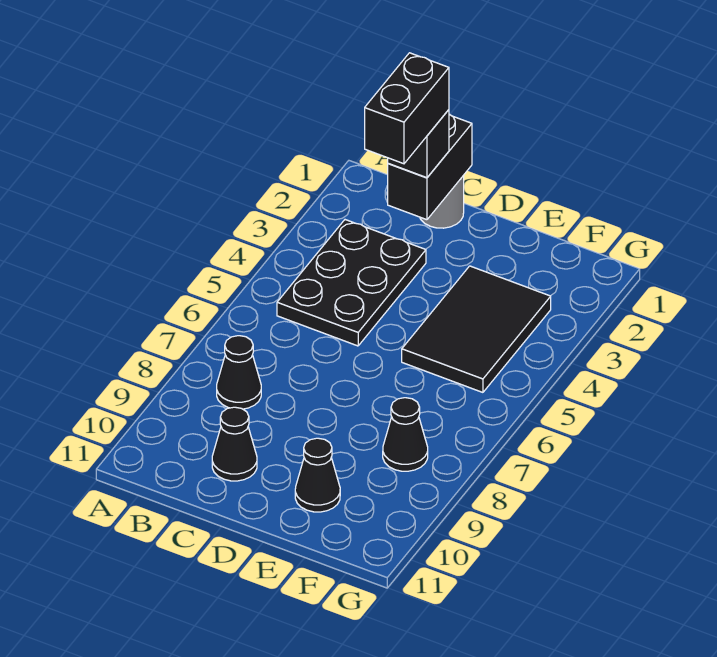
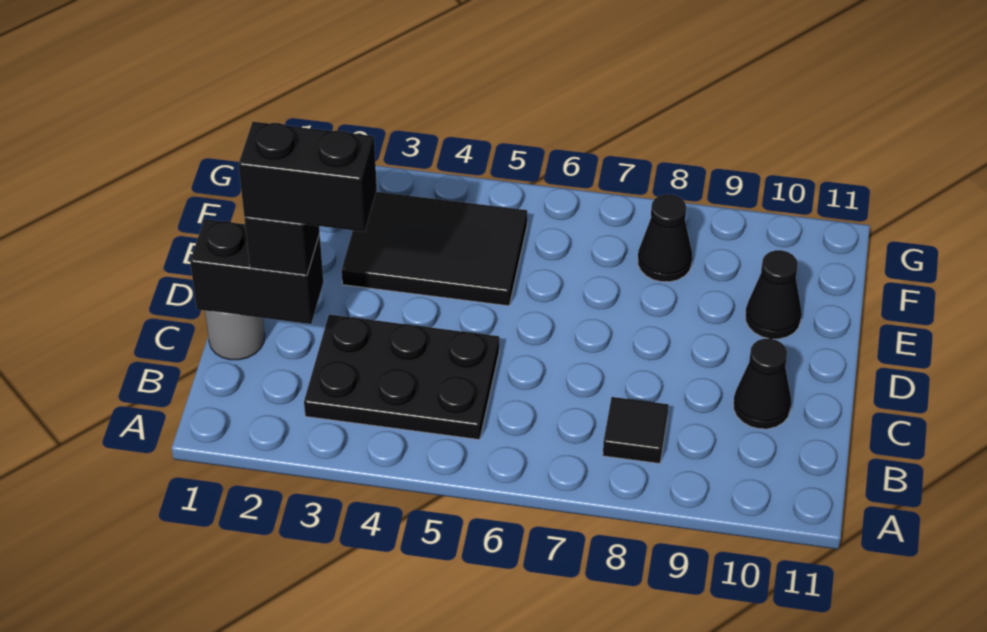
black 1x1 cone [217,336,261,409] -> black 1x1 tile [603,397,668,464]

